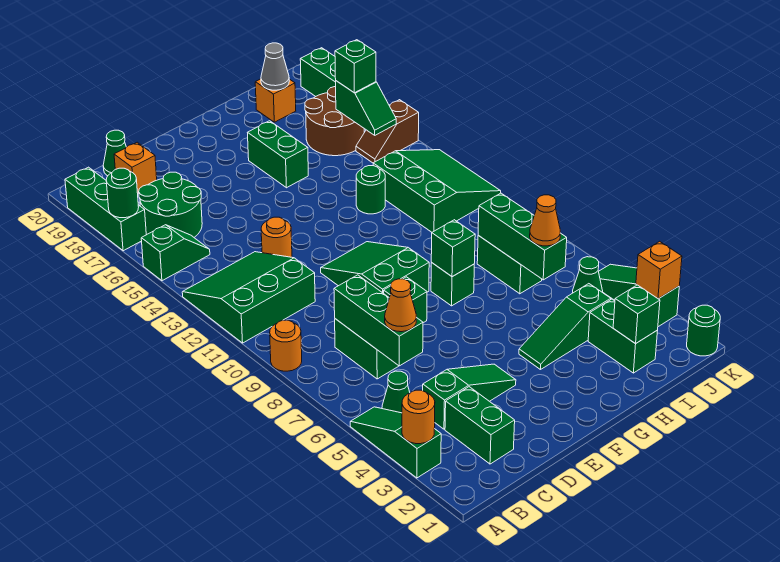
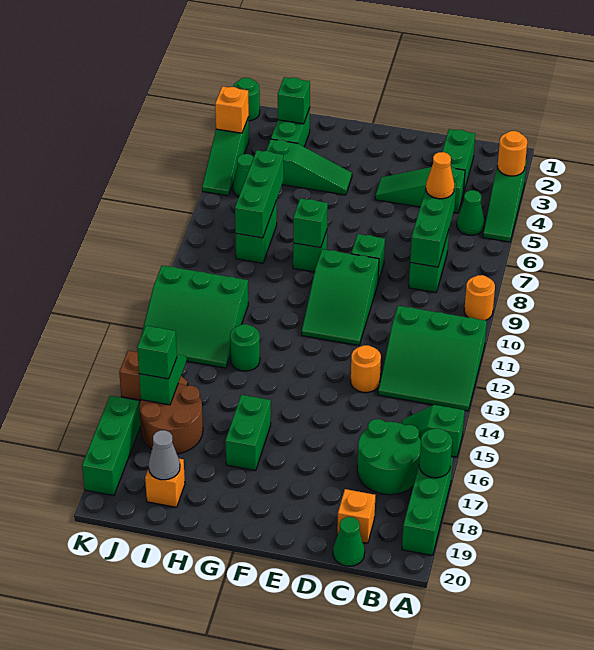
orange 1x1 cone [530,195,560,246] -> none
green 3x3 slope [373,150,501,232] -> green 3x3 slope turned to [141,265,248,368]

